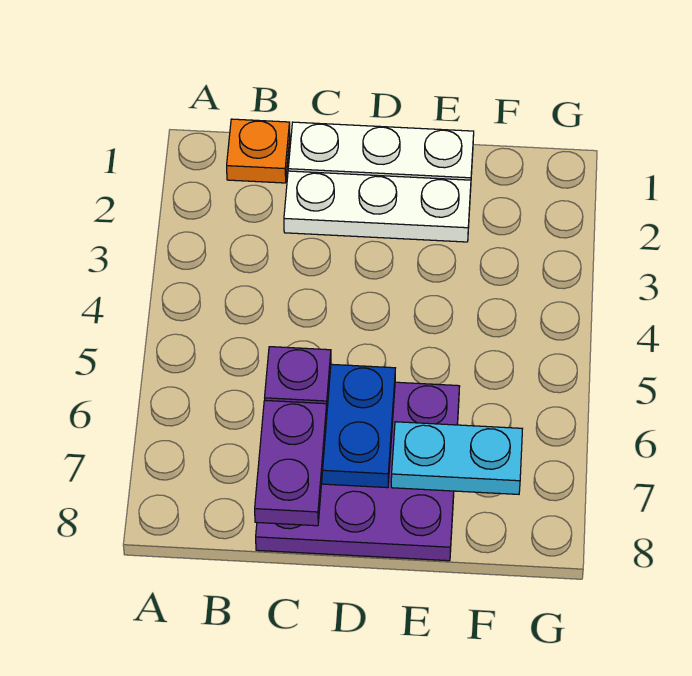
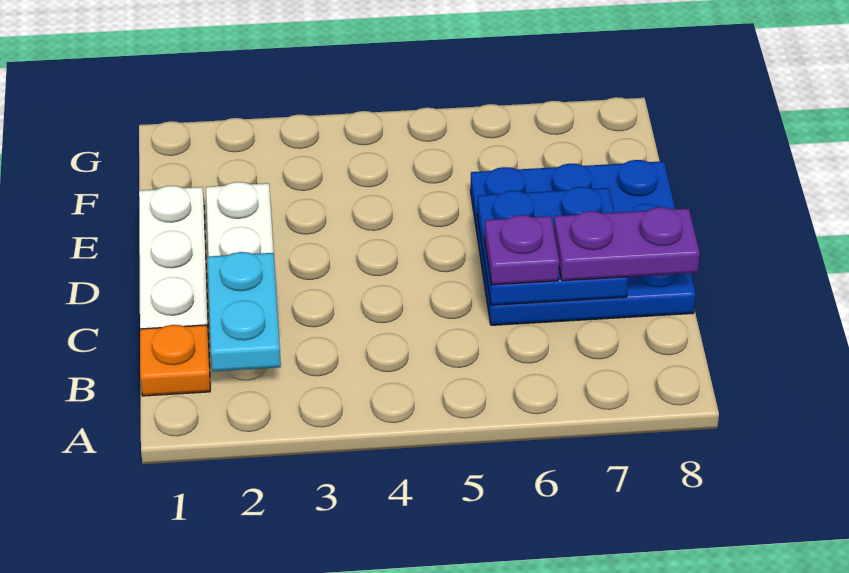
purple 3x3 plate [256,382,460,561] -> blue 3x3 plate [471,160,696,325]
cyan 1x2 plate [391,422,522,494] -> cyan 1x2 plate moved to [207,252,281,371]

